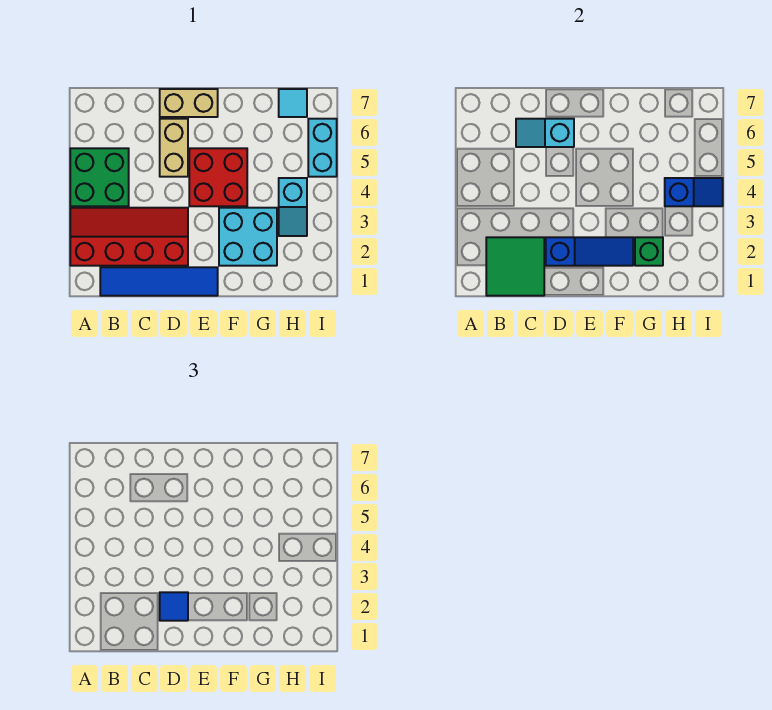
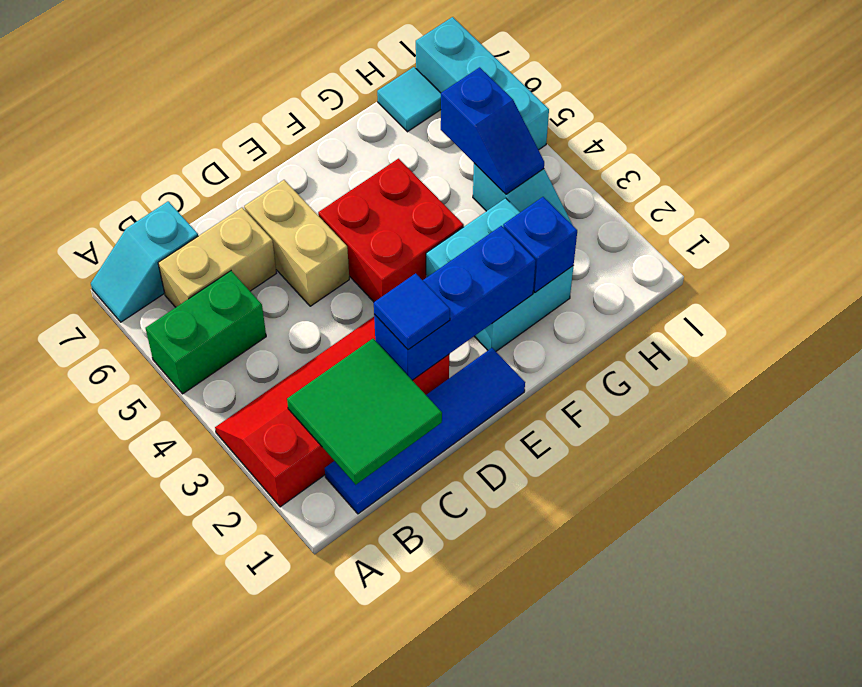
green 2x2 brick [70,148,129,206] -> green 1x2 brick [146,271,266,394]
cyan 1x2 slope [516,119,574,147] -> cyan 1x2 slope moved to [91,201,198,322]
blue 1x3 slope [546,237,633,266] -> blue 1x3 brick [374,226,536,380]
tan 1x2 brick [160,89,218,117] -> tan 1x2 brick moved to [158,208,276,307]
green 1x1 brick [635,237,663,266] -> blue 1x1 brick [503,197,577,292]
blue 1x2 slope [665,178,723,206] -> blue 1x2 slope turned to [441,67,544,194]
cyan 1x2 brick [308,119,337,177] -> cyan 1x3 brick [416,17,549,150]

